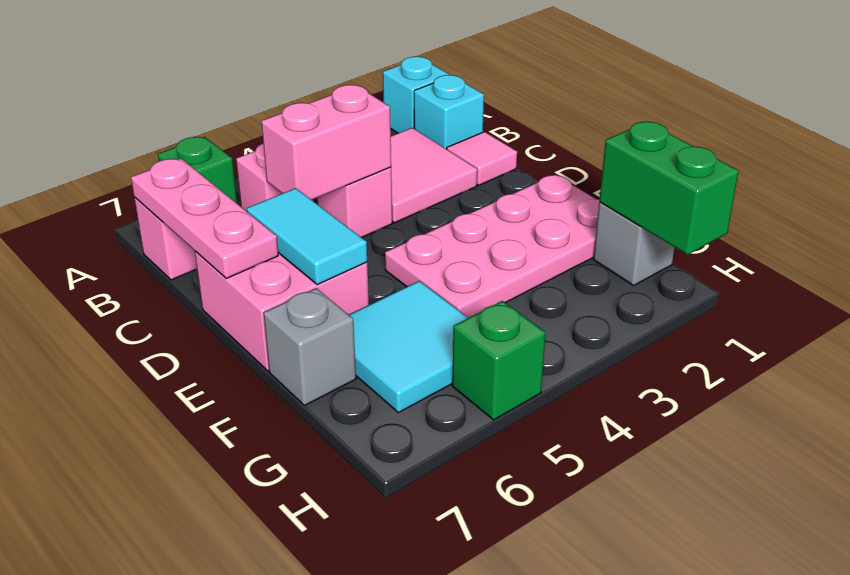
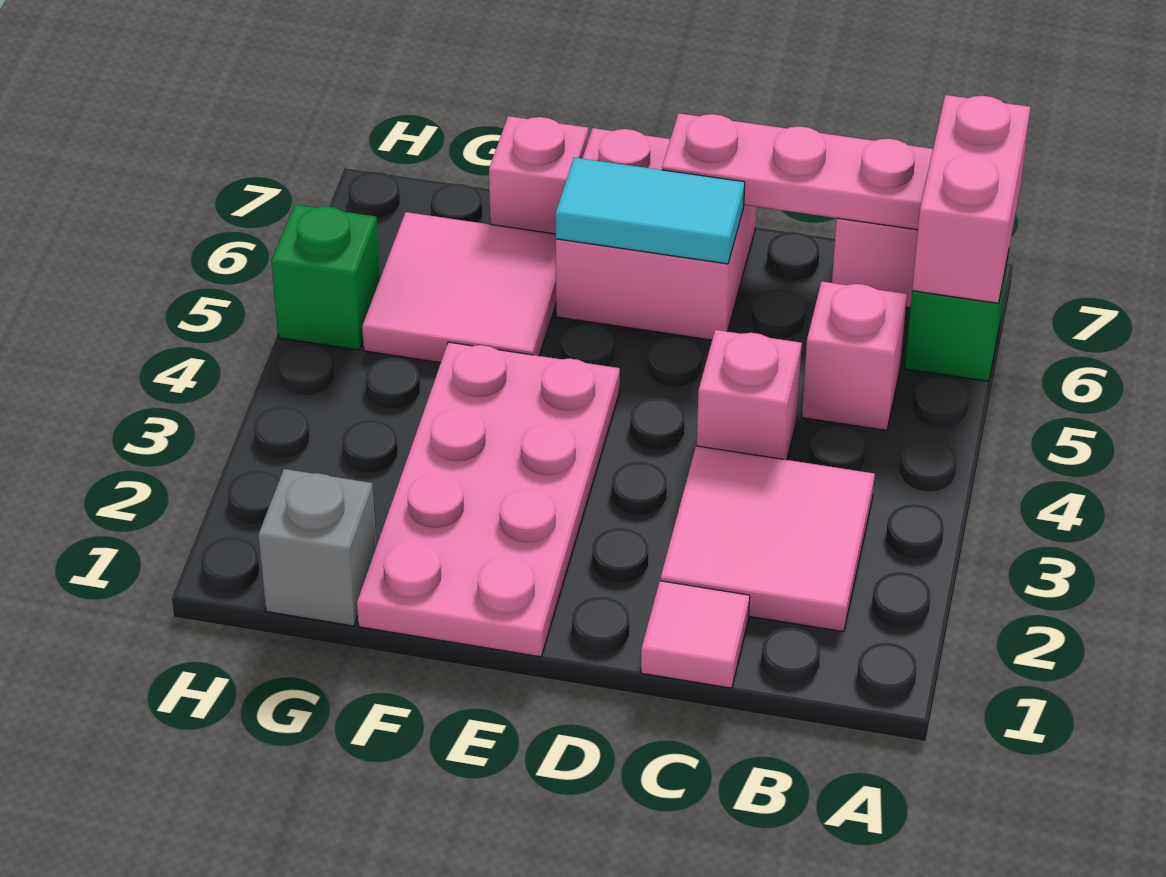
cyan 1x1 brick [383,57,450,133] -> none
cyan 1x1 brick [414,75,484,149] -> none
pink 1x2 brick [261,85,391,200] -> pink 1x2 brick moved to [912,95,1030,303]
cyan 2x2 tile [349,281,468,413] -> pink 2x2 tile [362,212,556,363]
grey 1x1 brick [264,288,356,405] -> pink 1x1 brick [489,116,588,234]
green 1x2 brick [599,122,739,255] -> none

